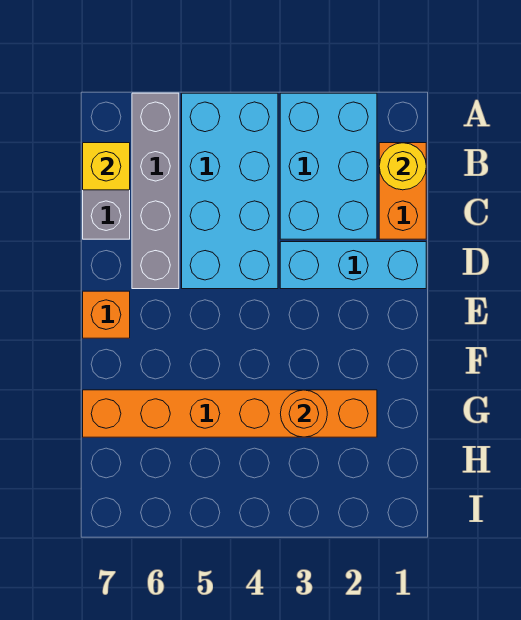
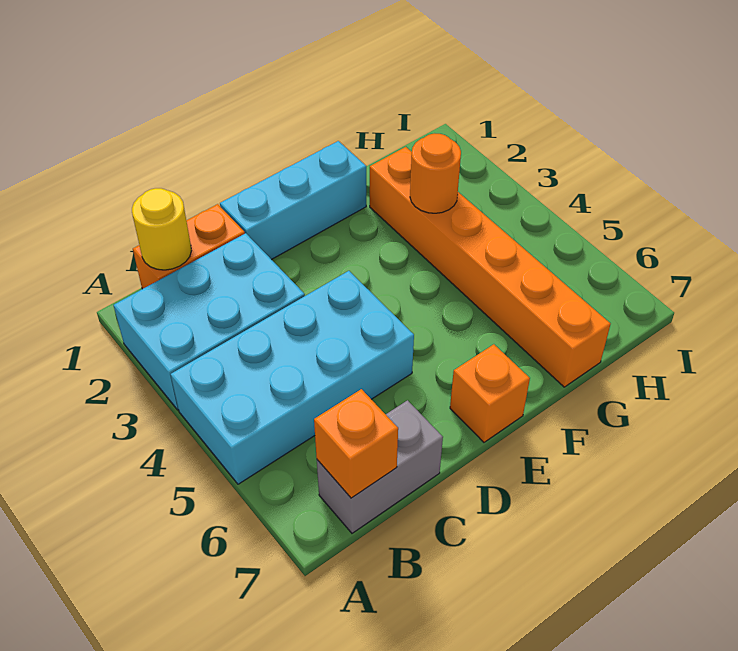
grey 1x4 brick [132,93,179,289] -> none
yellow 1x1 brick [83,143,130,190] -> orange 1x1 brick [314,389,398,498]
cyan 1x3 brick [280,242,426,289] -> cyan 1x3 brick turned to [220,141,366,260]

